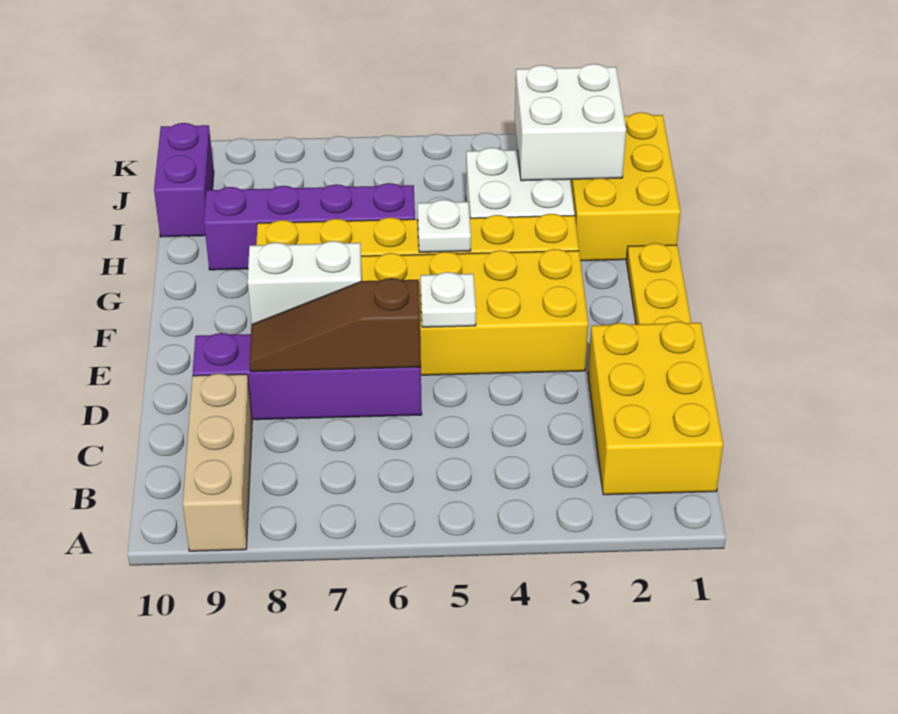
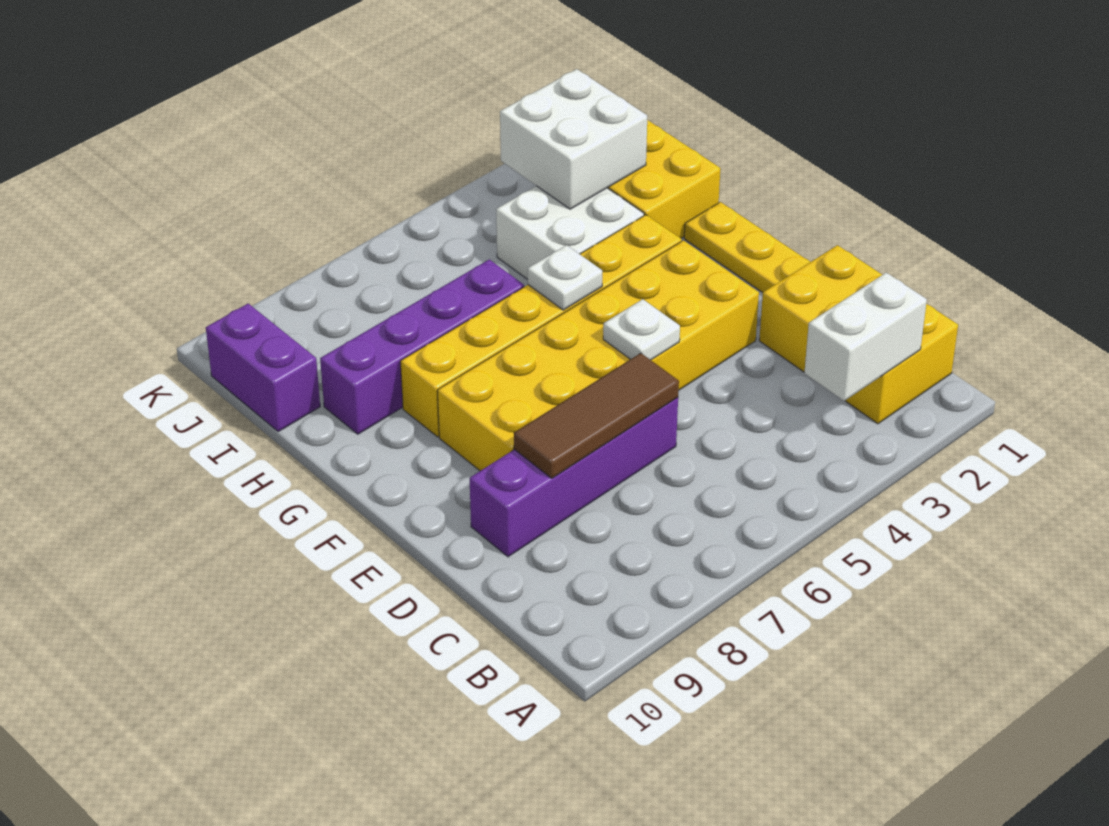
tan 1x3 brick [183,373,252,551] -> none
brown 1x3 slope [250,278,421,372] -> brown 1x3 tile [514,353,679,478]
white 1x2 brick [248,241,362,324] -> white 1x2 brick moved to [804,273,927,401]

